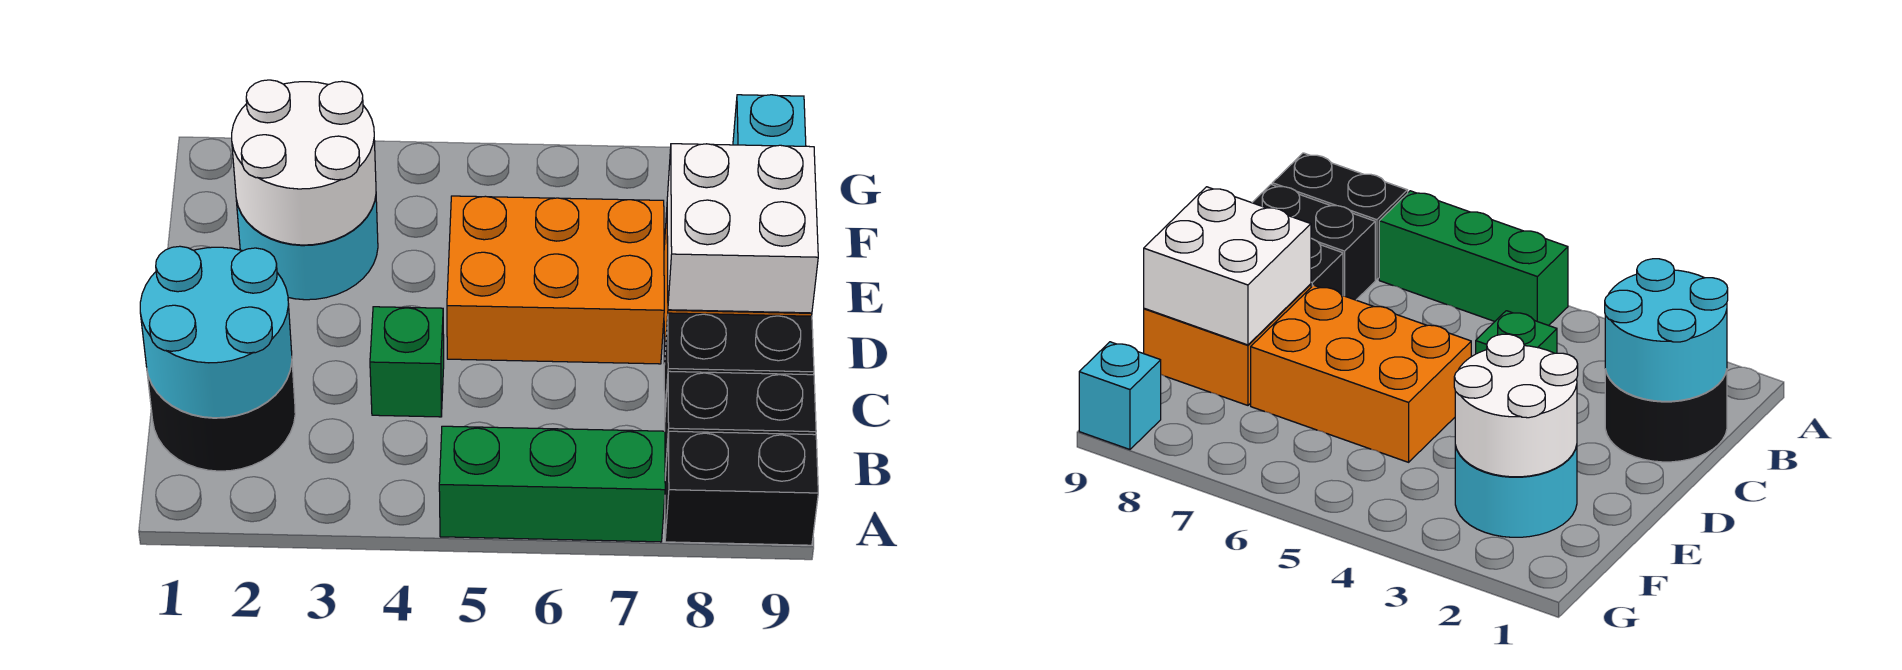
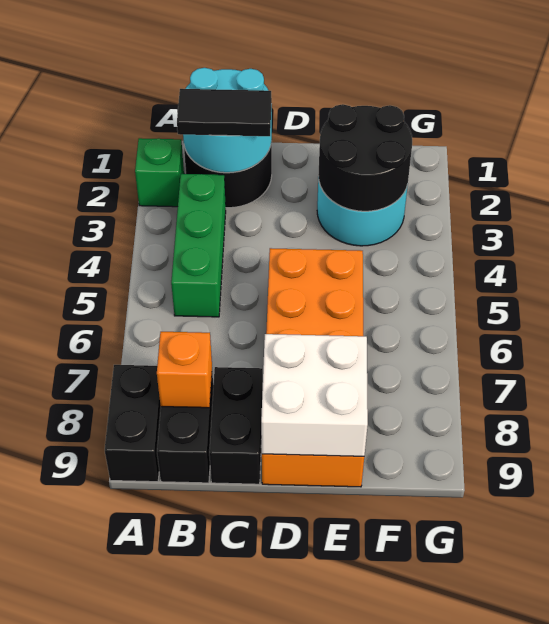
green 1x3 brick [439,426,665,542] -> green 1x3 brick moved to [171,174,226,317]
none -> black 1x2 tile [177,89,272,136]
none -> orange 1x1 brick [157,331,212,408]
green 1x1 brick [370,307,444,417] -> green 1x1 brick moved to [135,138,184,207]
white 2x2 round brick [232,80,376,245] -> black 2x2 round brick [318,104,412,211]
cyan 1x1 brick [733,95,806,146] -> none

